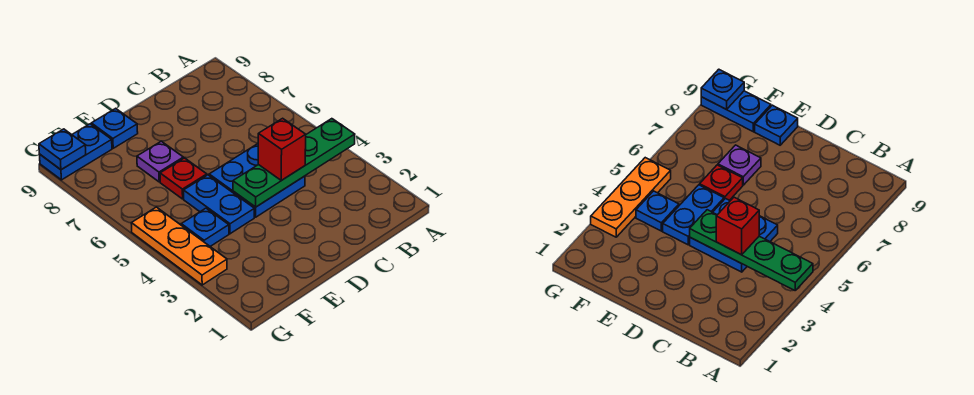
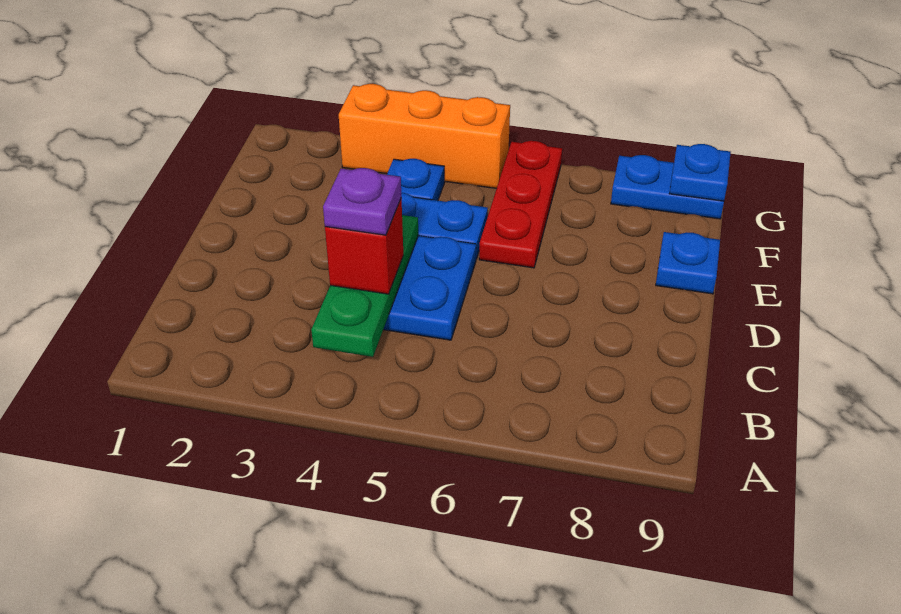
green 1x4 plate [233,119,355,207] -> green 1x3 plate [311,215,418,357]
red 1x1 plate [160,158,207,199] -> red 1x3 plate [479,141,562,268]
purple 1x1 plate [137,141,183,182] -> purple 1x1 plate moved to [323,168,401,235]
blue 1x2 plate [39,124,112,180] -> blue 1x2 plate turned to [611,155,724,219]
orange 1x3 plate [131,207,227,285] -> orange 1x3 brick [339,84,510,189]

